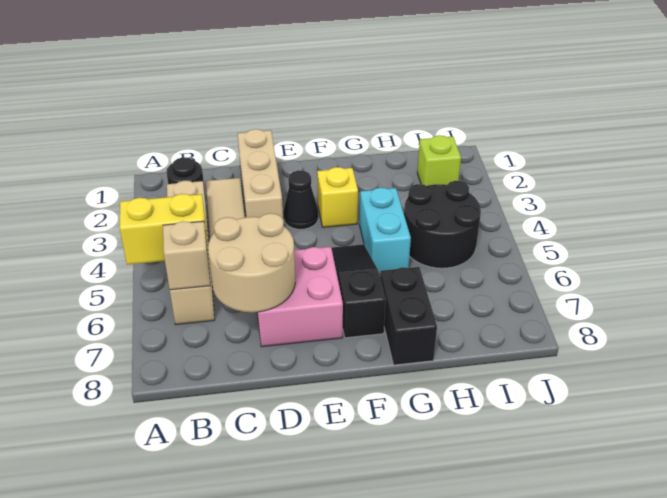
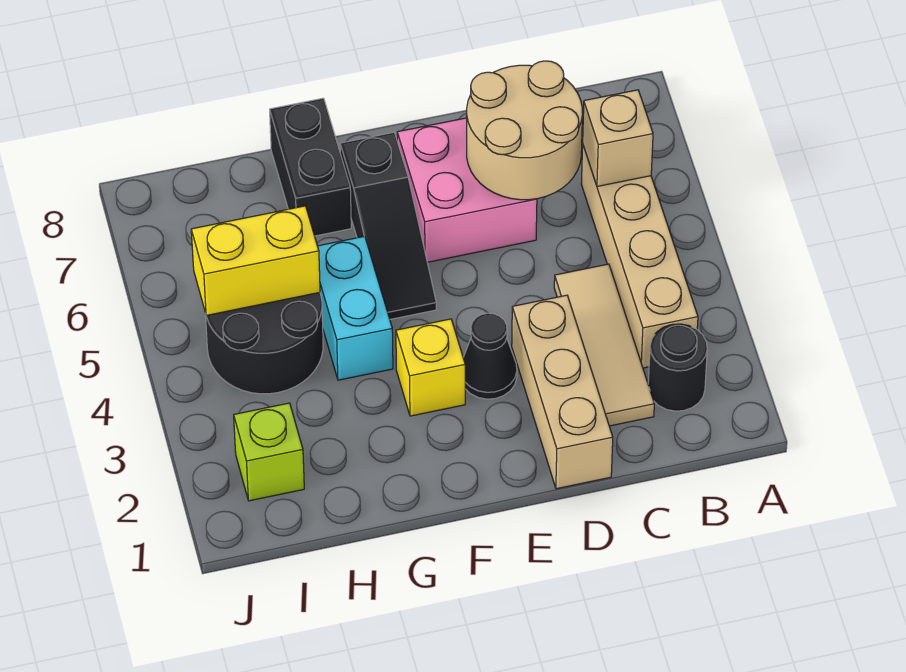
yellow 1x2 brick [119,194,208,265] -> yellow 1x2 brick moved to [191,206,320,315]

